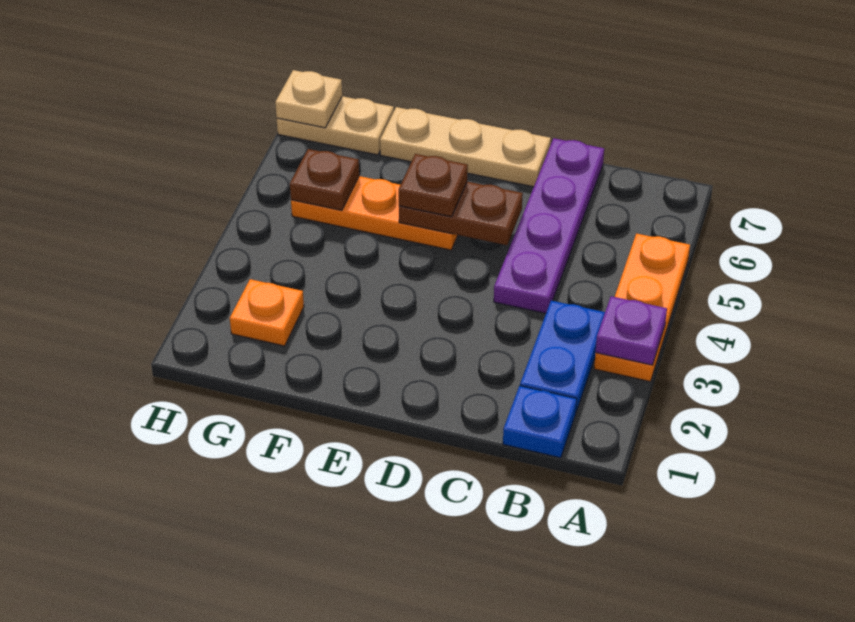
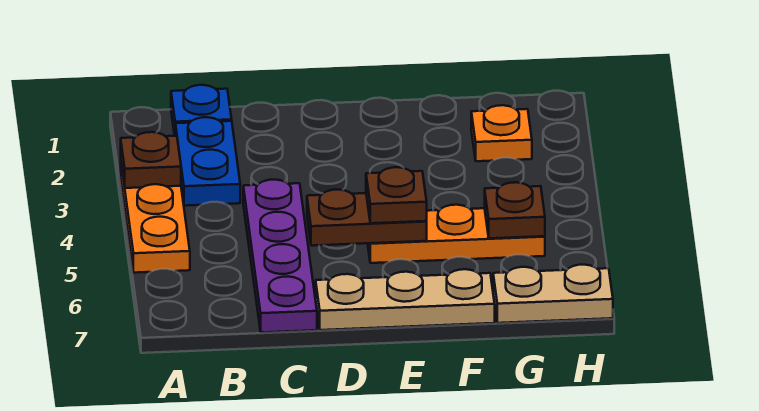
purple 1x1 plate [596,296,667,365] -> brown 1x1 plate [121,132,181,188]
tan 1x1 plate [275,70,342,128] -> none

